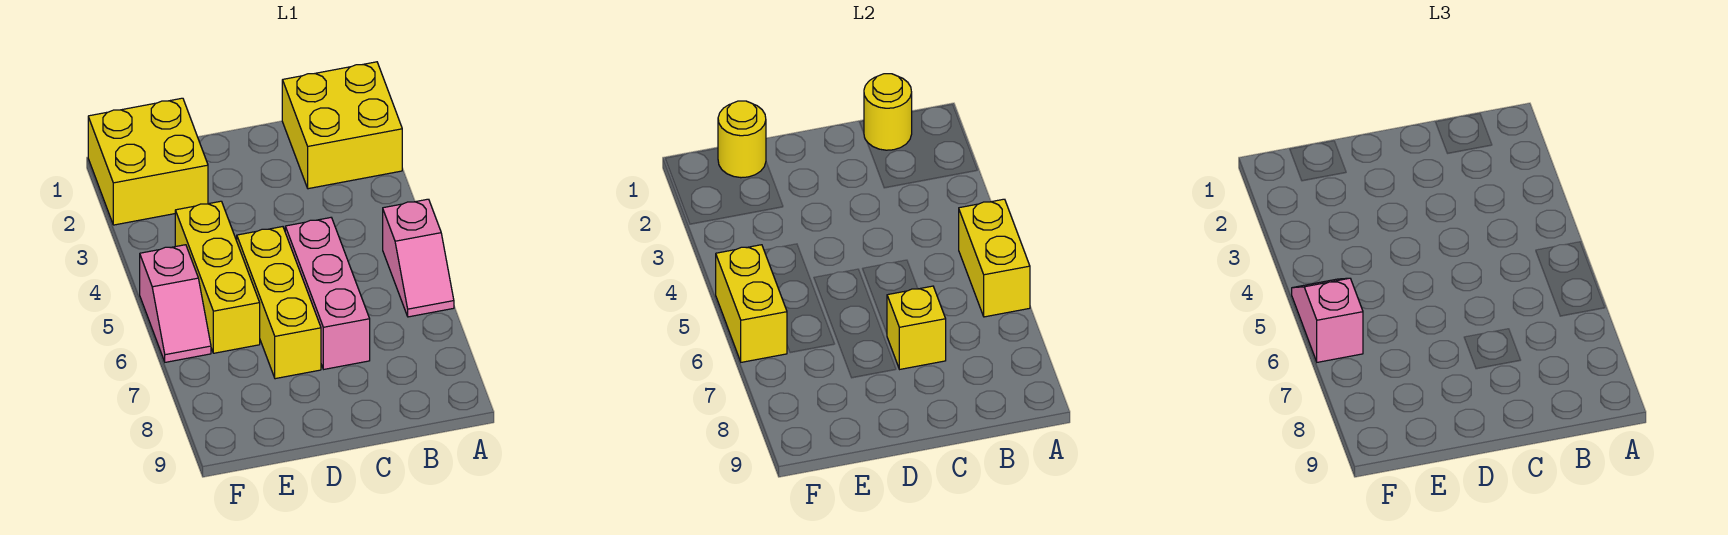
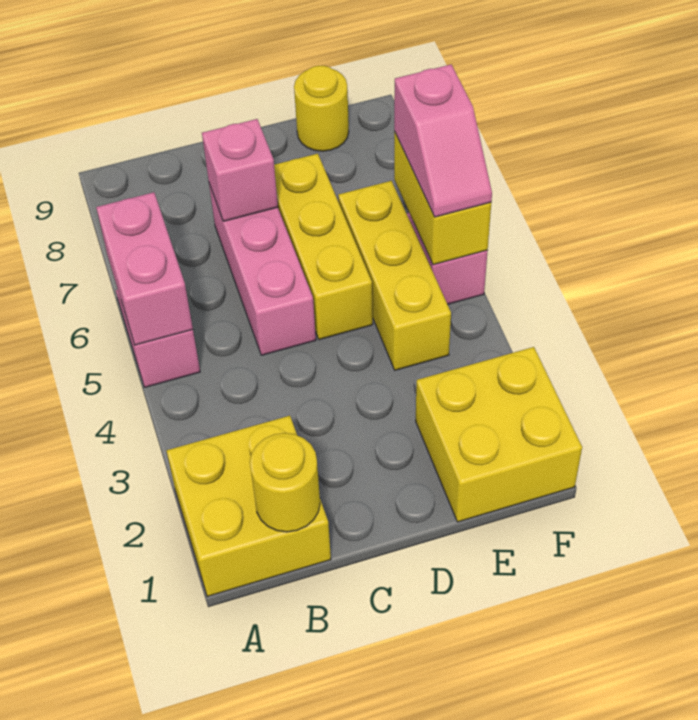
yellow 1x2 brick [959,199,1030,317] -> pink 1x2 brick [96,192,193,345]
yellow 1x1 brick [887,286,946,369] -> pink 1x1 brick [202,119,278,221]
yellow 1x1 round brick [718,101,766,178] -> yellow 1x1 round brick moved to [294,66,349,151]

